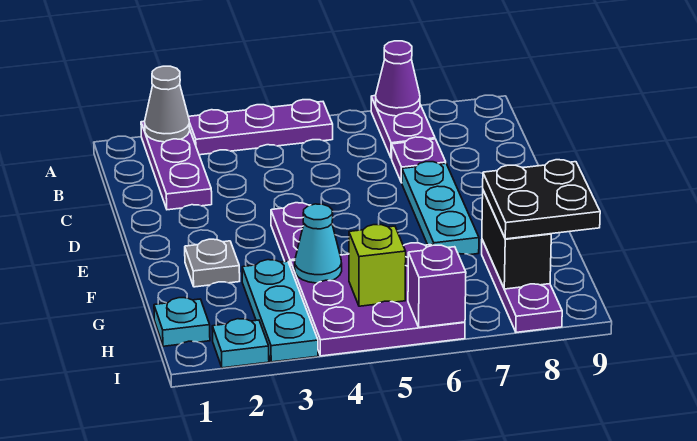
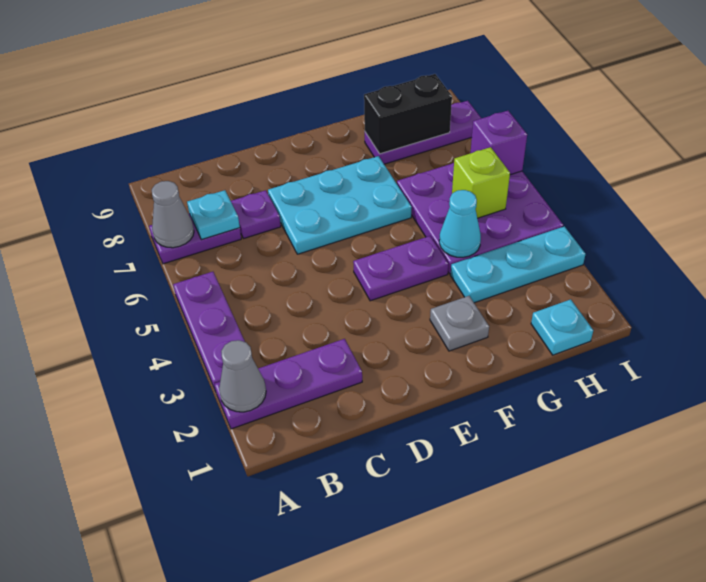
purple 1x1 cone [376,41,420,116] -> grey 1x1 cone [152,181,194,248]
cyan 1x3 plate [402,162,479,255] -> cyan 2x3 plate [268,156,412,254]
black 2x2 plate [483,160,600,239] -> none
cyan 1x1 plate [212,319,269,368] -> cyan 1x1 plate moved to [187,190,240,240]

